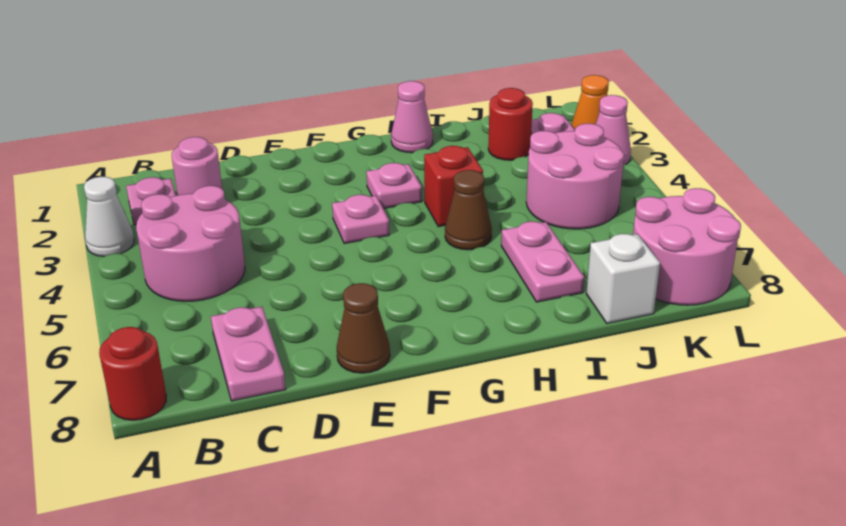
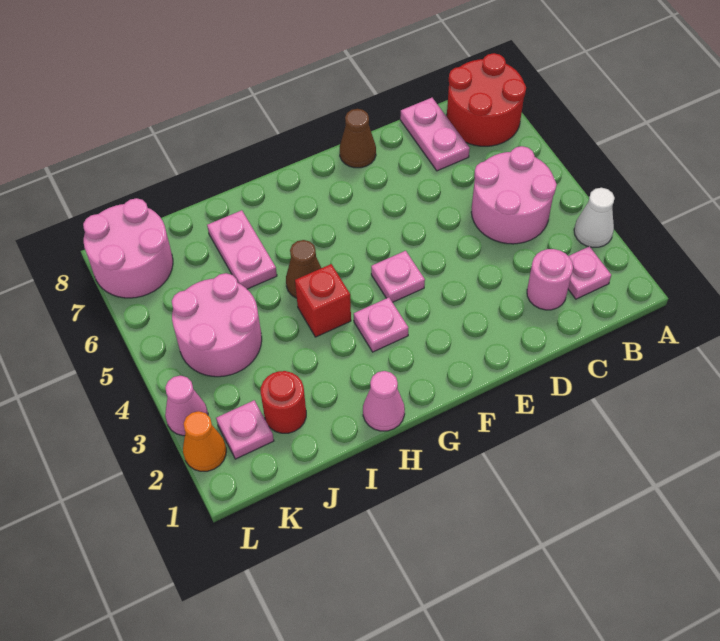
red 1x1 round brick [99,327,166,420] -> red 2x2 round brick [447,53,526,146]
white 1x1 brick [586,234,660,323] -> none

